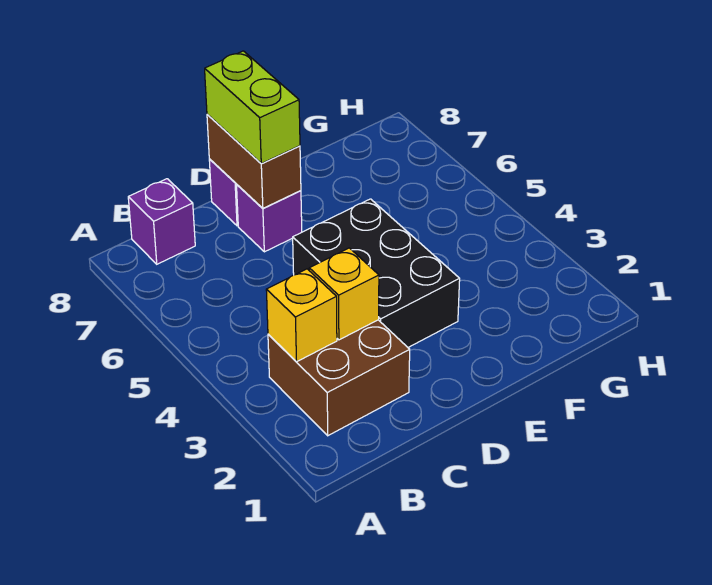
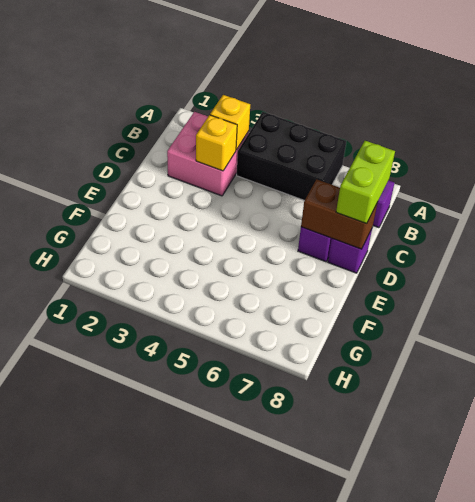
brown 2x2 brick [268,320,410,436] -> pink 2x2 brick [167,112,249,196]
black 2x3 brick [293,199,460,347] -> black 2x3 brick moved to [237,112,346,200]
lime 1x2 brick [205,51,300,164] -> lime 1x2 brick turned to [336,141,395,224]

